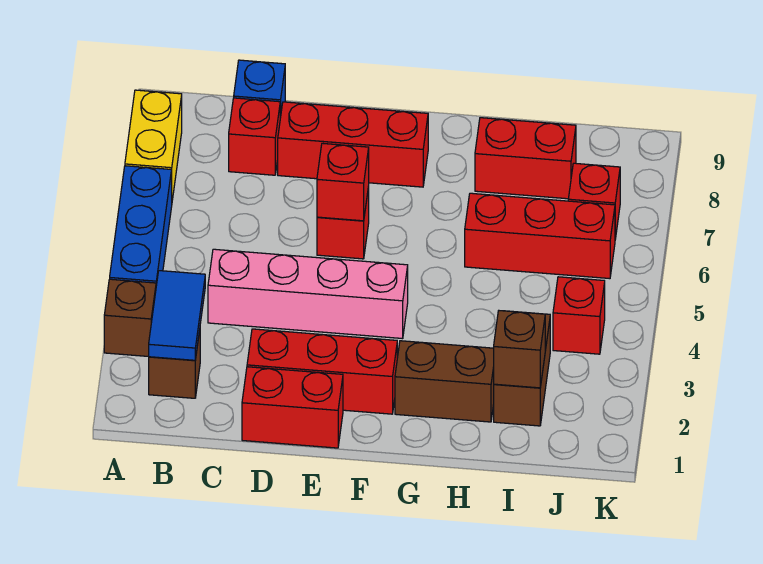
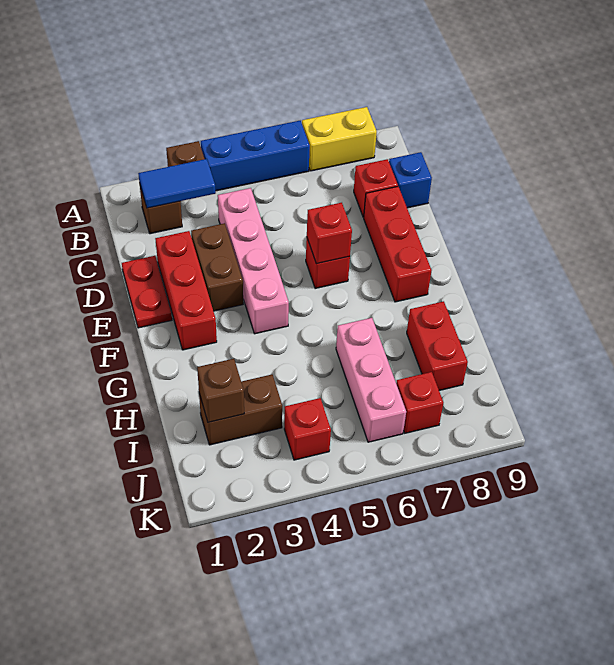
red 1x2 brick [242,367,343,448] -> red 1x2 plate [122,256,172,328]
brown 1x2 brick [395,341,494,422] -> brown 1x2 brick moved to [191,223,243,311]
red 1x3 brick [465,193,615,279] -> pink 1x3 brick [336,318,406,442]

